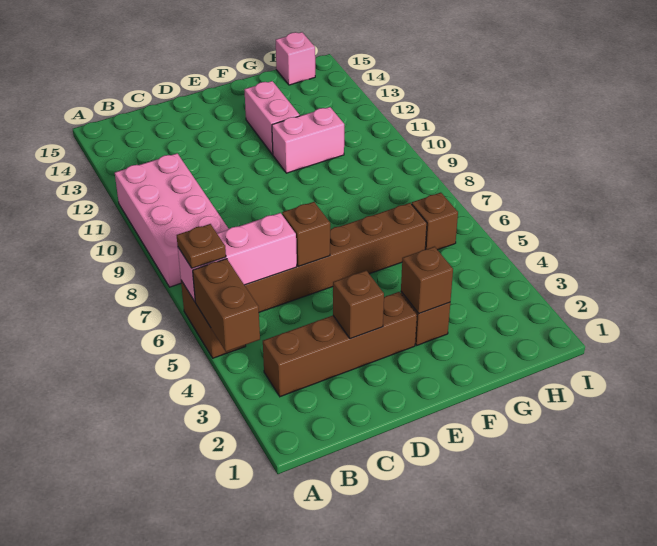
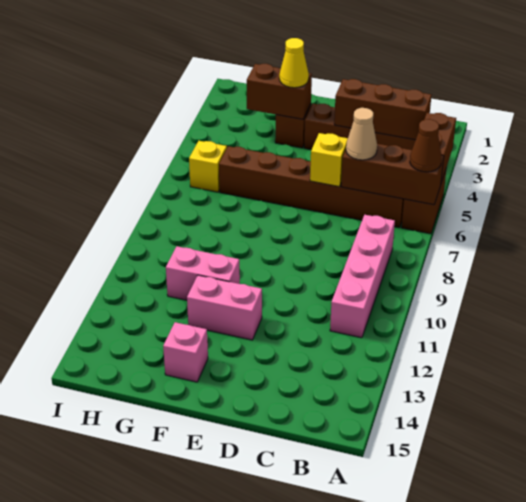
pink 1x3 brick [178,213,297,301] -> brown 1x3 brick [341,144,444,205]
brown 1x1 plate [177,224,226,268] -> brown 1x1 cone [410,119,442,172]
pink 2x4 brick [115,153,229,287] -> pink 1x4 brick [330,215,395,338]
none -> tan 1x1 cone [346,108,377,160]
brown 1x1 brick [333,270,384,339] -> brown 1x3 brick [334,79,431,140]
brown 1x1 brick [282,202,330,266] -> yellow 1x1 brick [310,133,348,187]
brown 1x1 brick [401,247,453,313] -> brown 1x2 brick [247,64,312,119]
none -> yellow 1x1 cone [279,38,309,88]
pink 1x2 brick [244,81,300,154] -> pink 1x2 brick turned to [187,275,262,340]
brown 1x1 brick [412,193,458,250] -> yellow 1x1 brick [189,141,227,192]
pink 1x1 brick [276,32,315,85] -> pink 1x1 brick moved to [163,322,208,382]

